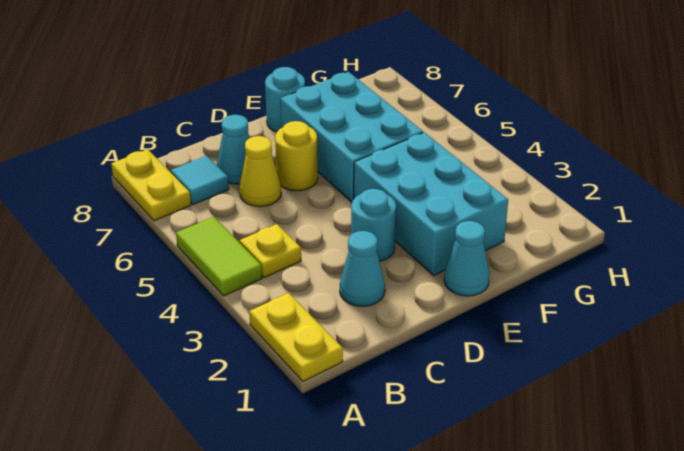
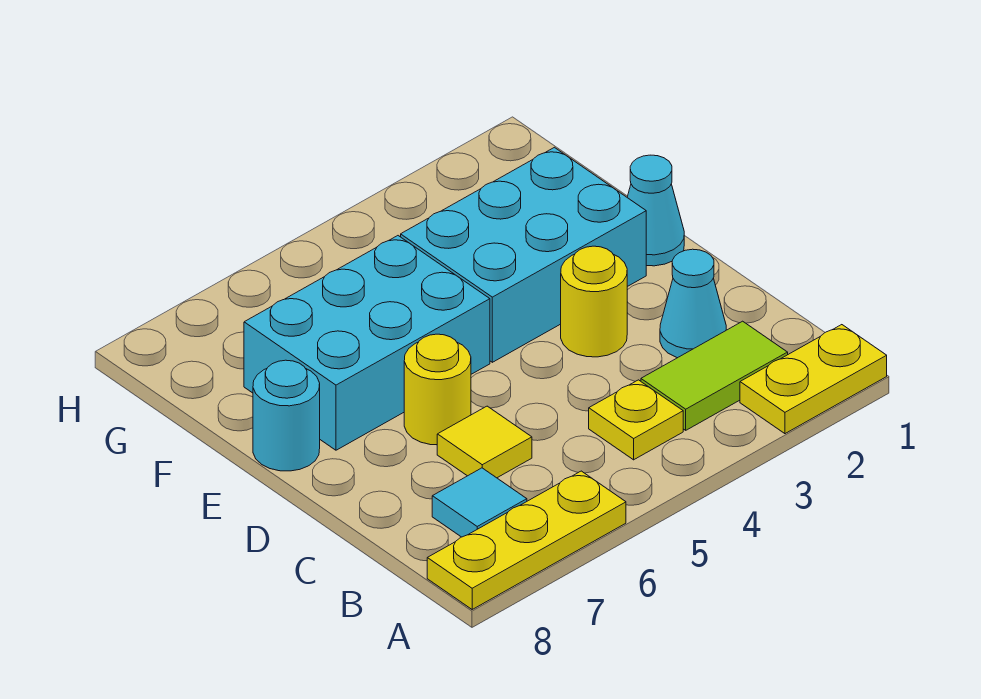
lime 1x2 tile [176,217,262,296] -> lime 1x2 tile moved to [641,321,788,430]
yellow 1x2 plate [111,149,191,221] -> yellow 1x3 plate [427,471,626,609]
yellow 1x1 cone [239,136,281,207] -> yellow 1x1 tile [437,406,532,478]
cyan 1x1 cone [217,115,250,184] -> none
cyan 1x1 round brick [351,189,396,262] -> yellow 1x1 round brick [561,246,627,357]

